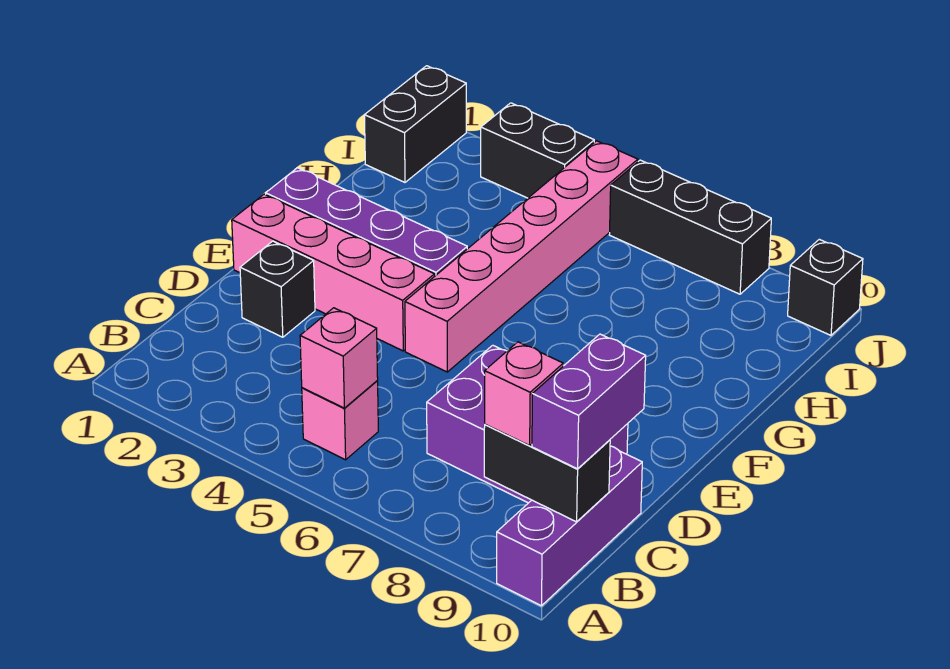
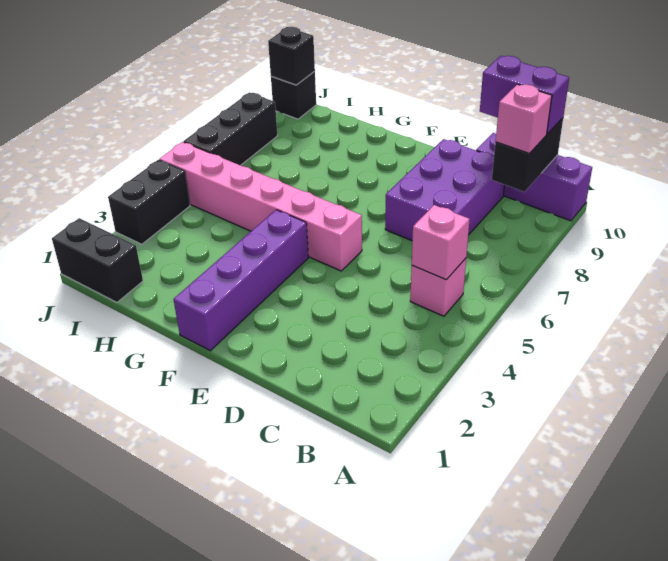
black 1x1 brick [240,241,315,337] -> black 1x1 brick moved to [268,27,315,85]
pink 1x4 brick [232,194,435,351] -> none

